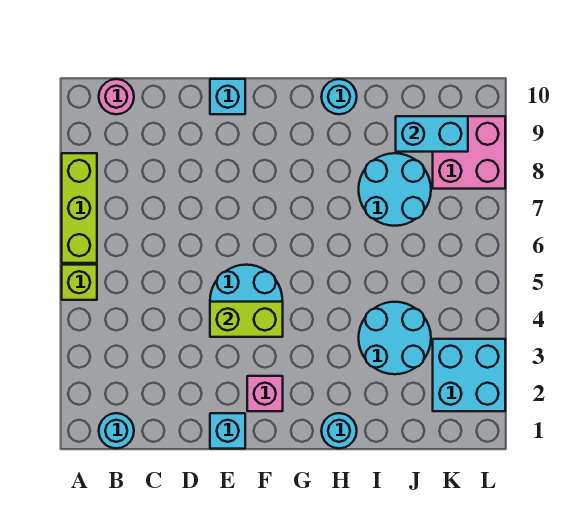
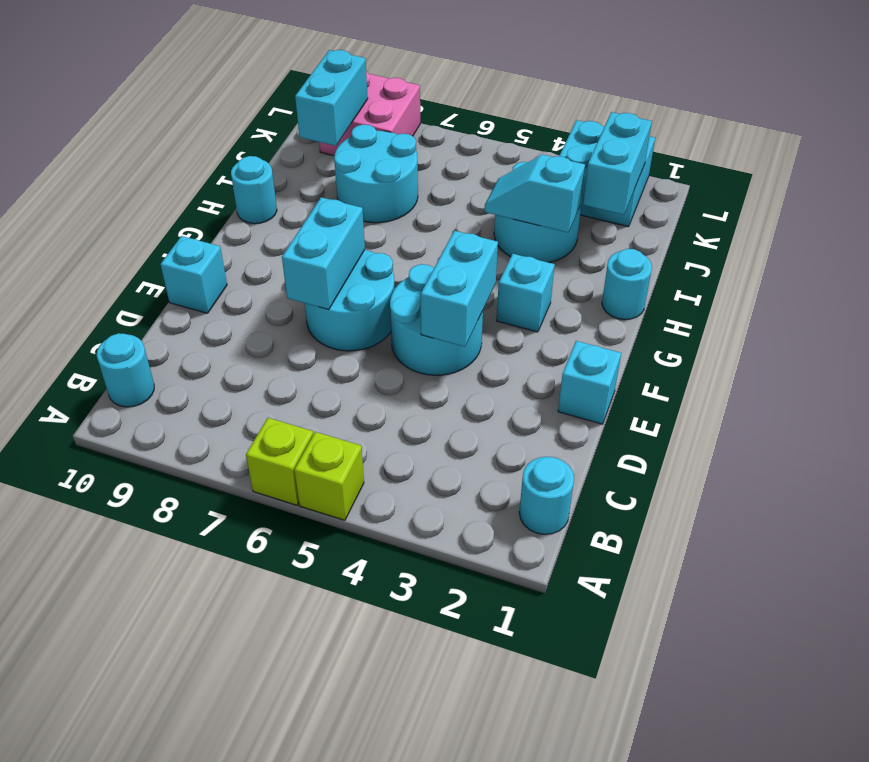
lime 1x3 brick [62,153,97,263] -> lime 1x1 brick [246,418,313,505]
pink 1x1 round brick [99,79,134,114] -> cyan 1x1 round brick [97,333,154,407]
lime 1x2 brick [210,302,283,337] -> cyan 1x2 brick [421,231,498,347]
none -> cyan 2x2 round brick [305,250,395,351]
none -> cyan 1x2 brick [282,197,365,310]
pink 1x1 brick [247,376,283,411] -> none
none -> cyan 1x1 brick [497,254,555,332]
none -> cyan 1x2 slope [485,154,585,233]
none -> cyan 1x2 brick [583,112,652,215]

